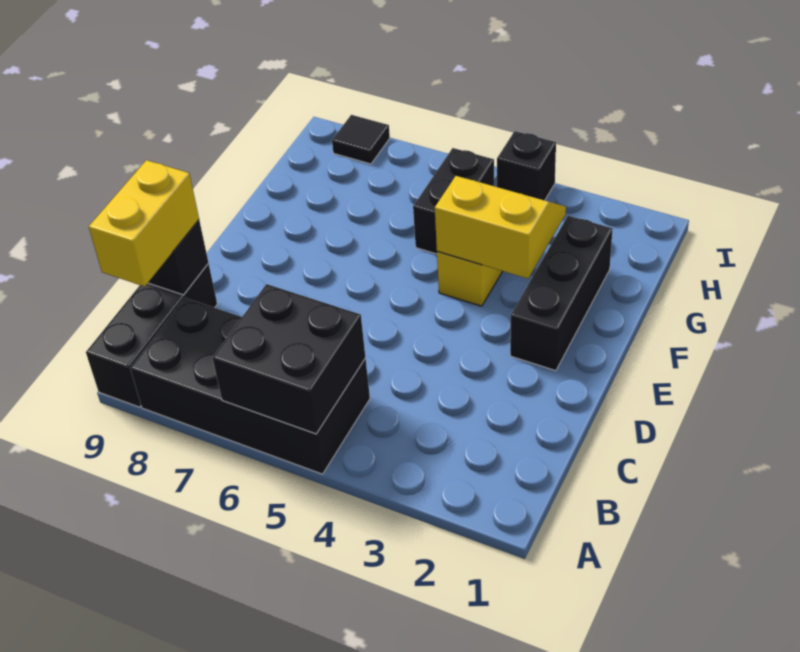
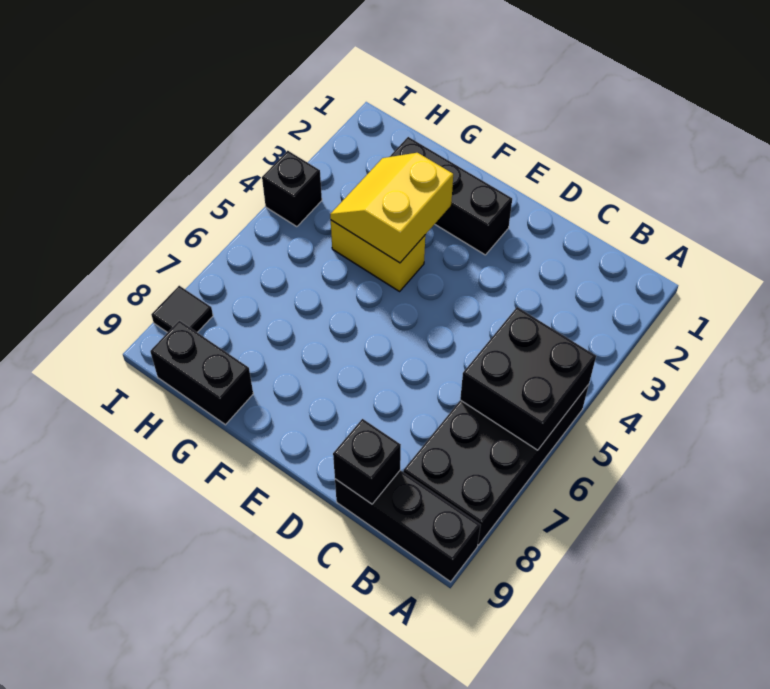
yellow 1x2 brick [89,160,199,287] -> none
black 1x2 brick [413,148,494,254] -> black 1x2 brick moved to [150,321,253,425]

